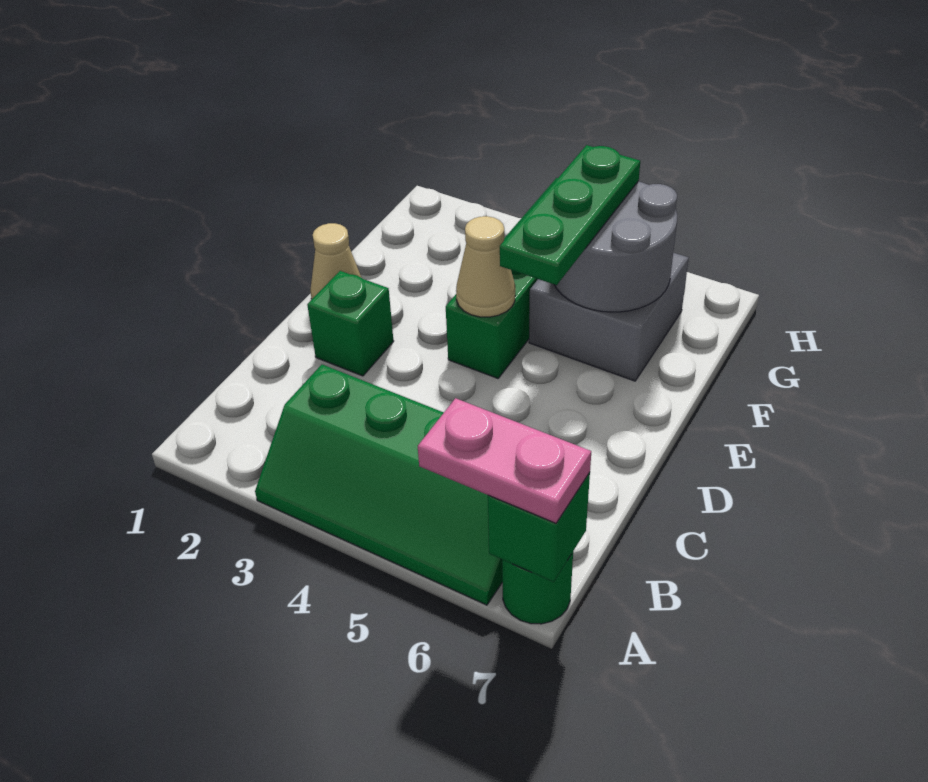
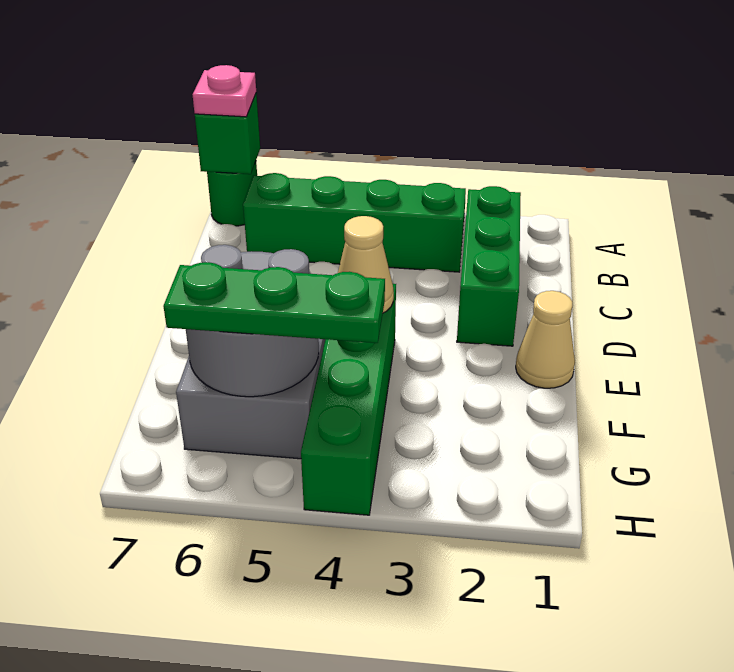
pink 1x2 plate [418,398,591,523] -> pink 1x1 plate [193,65,256,117]
green 1x1 brick [307,271,394,376] -> green 1x3 brick [457,186,521,346]
green 1x3 plate [500,145,640,285] -> green 1x3 plate turned to [163,262,385,343]

